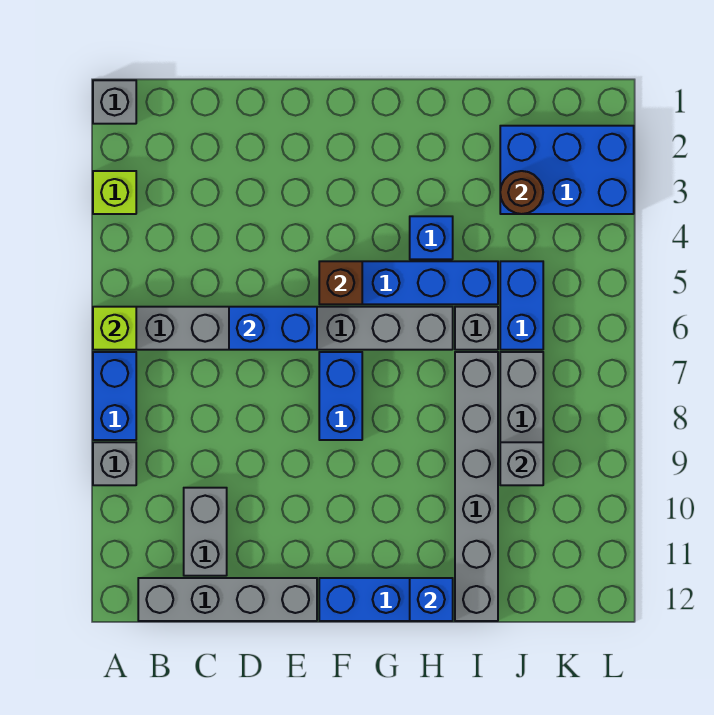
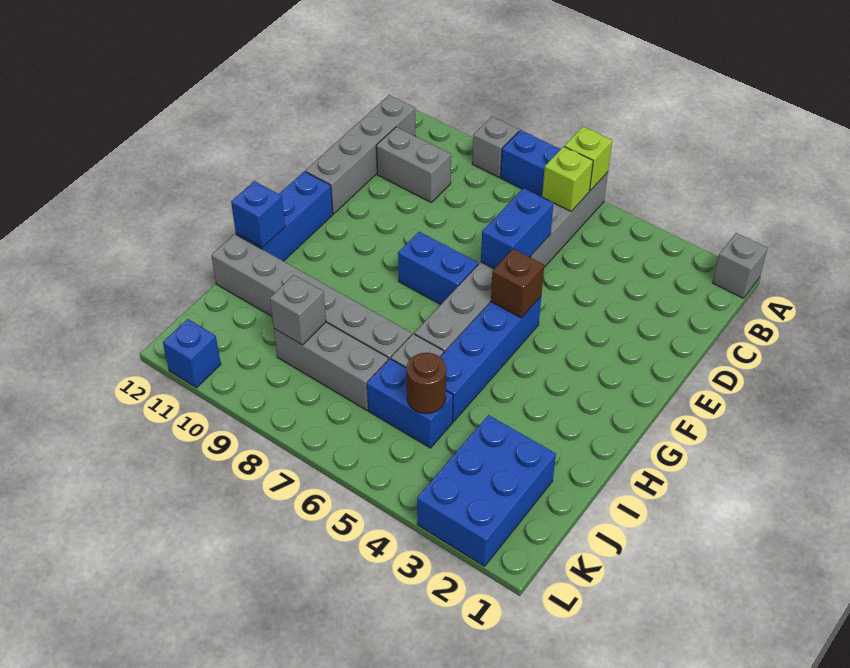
lime 1x1 brick [93,171,136,214] -> lime 1x1 brick moved to [542,147,593,211]
blue 1x1 brick [410,216,453,259] -> blue 1x1 brick moved to [163,319,221,388]
brown 1x1 round brick [500,171,543,214] -> brown 1x1 round brick moved to [407,353,446,414]

